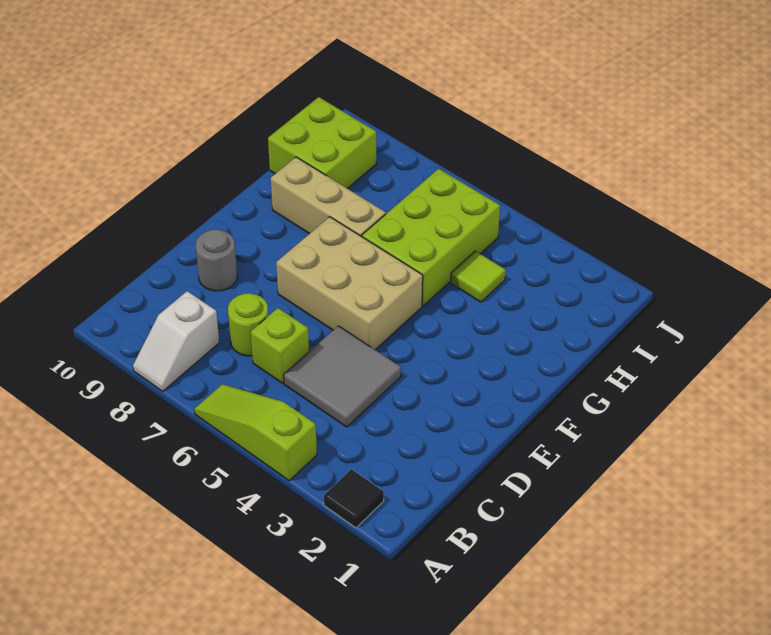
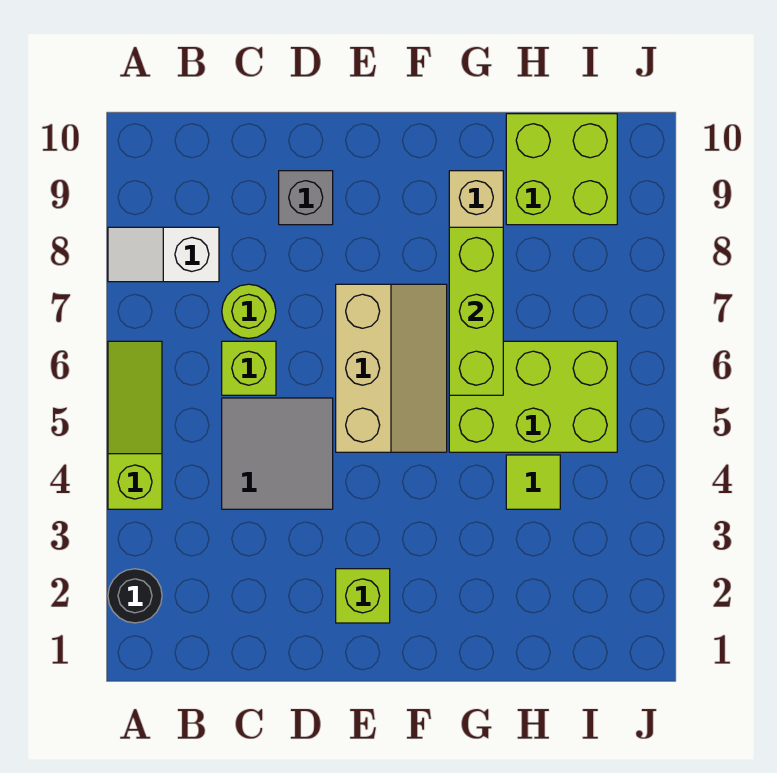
black 1x1 tile [324,469,384,528] -> black 1x1 round brick [108,569,162,623]
grey 1x1 round brick [196,229,237,291] -> grey 1x1 brick [279,171,333,225]
none -> lime 1x1 brick [336,569,390,623]
tan 2x3 brick [276,217,423,350] -> tan 2x3 slope [336,284,447,452]
none -> lime 1x3 brick [449,227,503,395]

